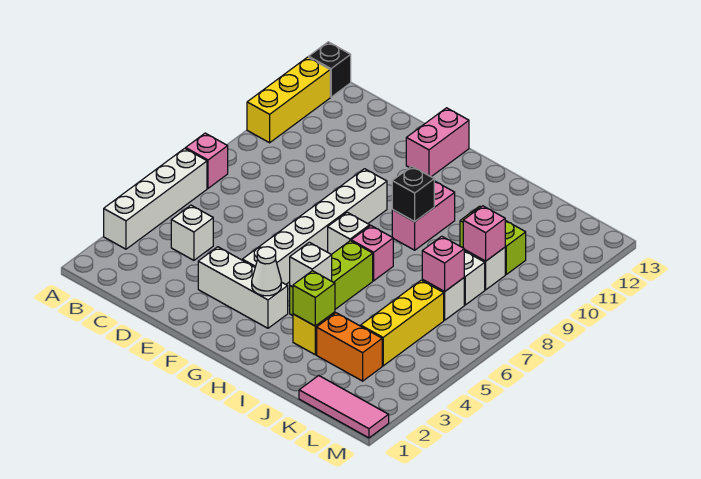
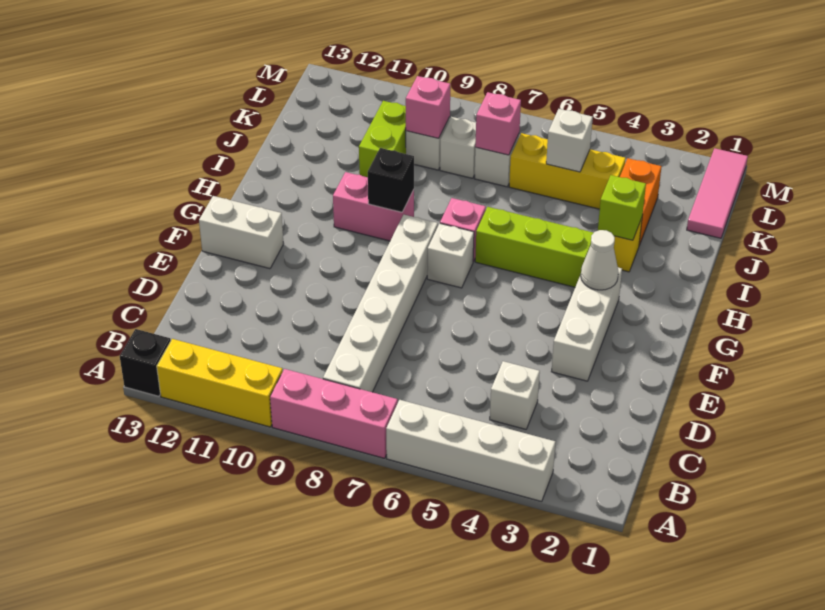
pink 1x1 brick [186,133,228,188] -> pink 1x3 brick [270,369,398,458]
white 1x6 brick [242,169,387,284] -> white 1x6 brick turned to [323,215,438,392]
pink 1x2 brick [406,108,469,177] -> white 1x2 brick [199,196,284,269]
white 1x1 brick [290,242,332,287] -> white 1x1 brick moved to [546,109,593,172]

